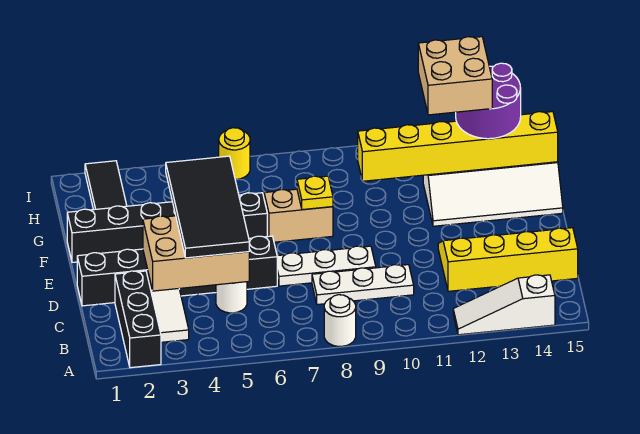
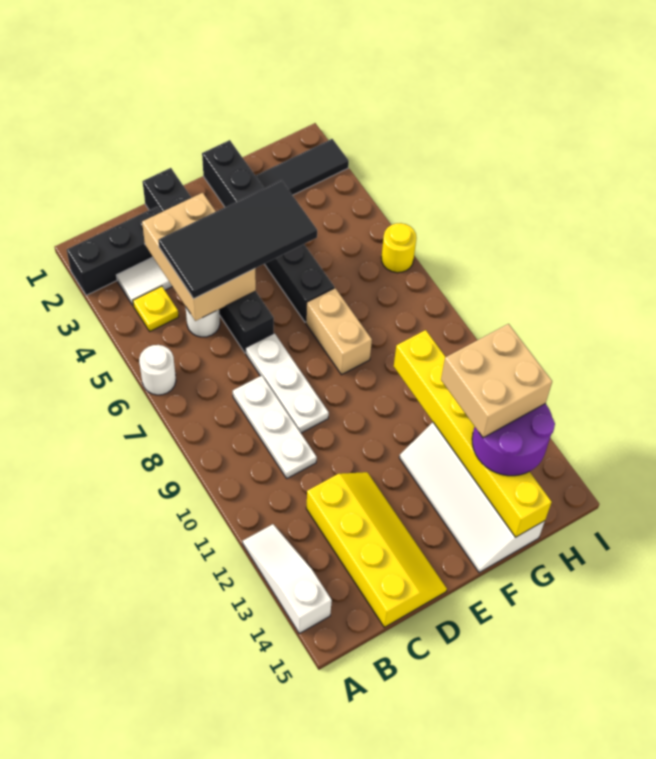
white 1x1 round brick [324,295,356,346] -> white 1x1 round brick moved to [139,345,176,395]
yellow 1x1 plate [297,176,333,210] -> yellow 1x1 plate moved to [133,286,179,331]

